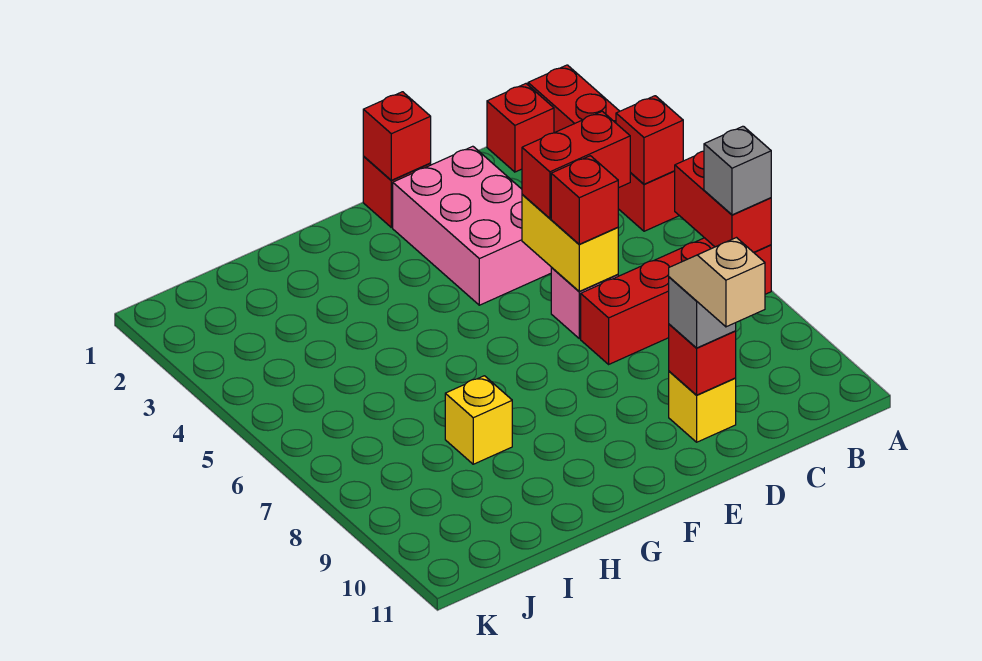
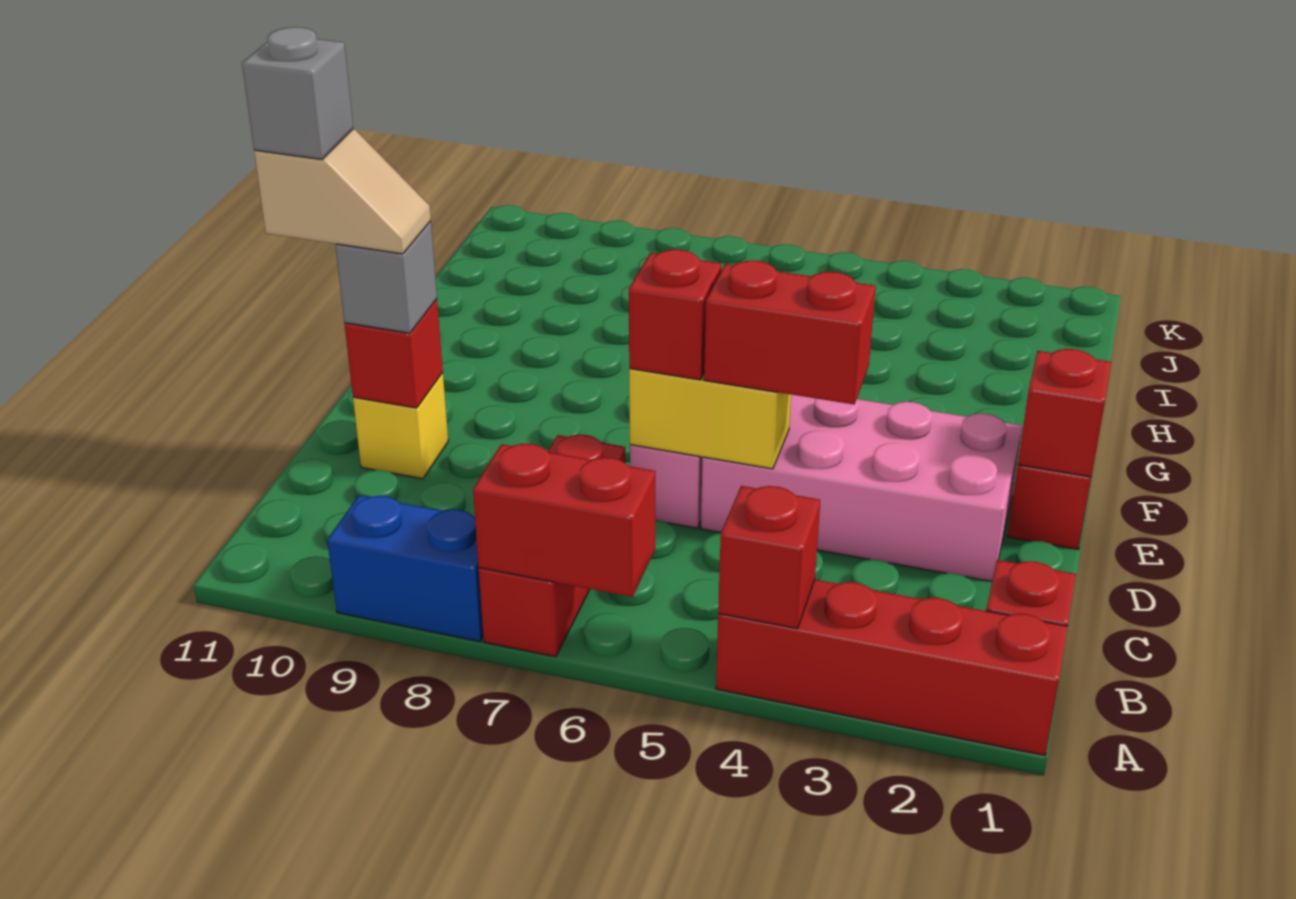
red 1x4 brick [581,238,771,364] -> red 1x3 brick [479,435,625,657]
grey 1x1 brick [704,126,771,215] -> grey 1x1 brick moved to [242,27,353,159]
none -> blue 1x2 brick [327,495,483,641]
red 1x2 brick [522,111,630,218] -> red 1x2 brick turned to [704,261,876,405]
pink 2x3 brick [393,146,551,305] -> pink 2x4 brick [701,395,1022,581]
yellow 1x1 brick [445,376,512,464] -> none

